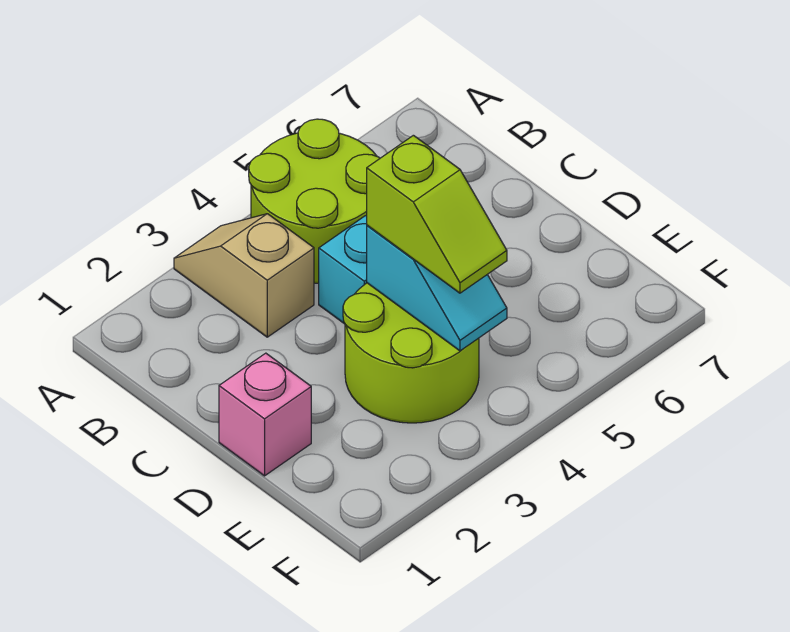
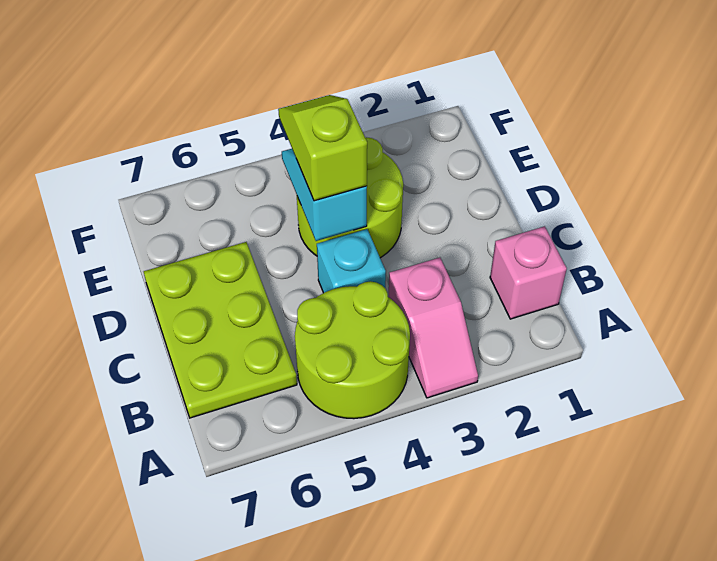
tan 1x2 slope [174,214,314,337] -> pink 1x2 slope [389,258,478,398]
none -> lime 2x3 plate [144,242,297,418]
pink 1x1 brick [219,353,311,476] -> pink 1x1 brick moved to [490,226,567,319]

